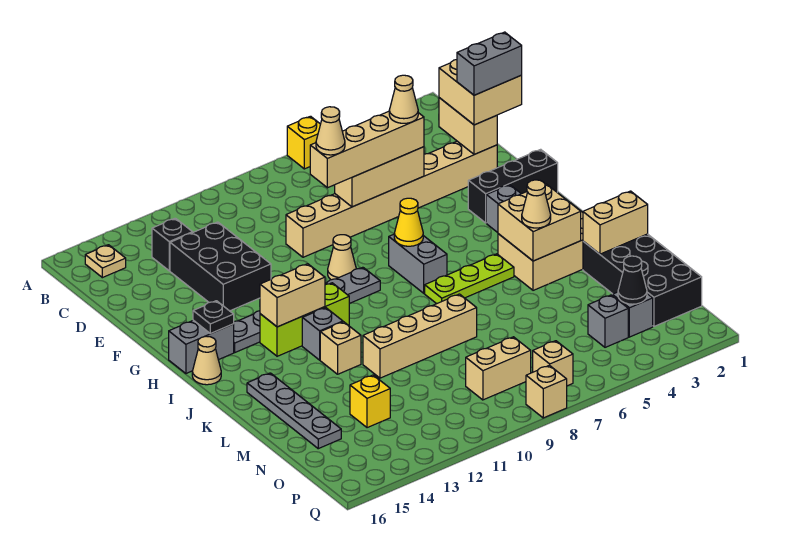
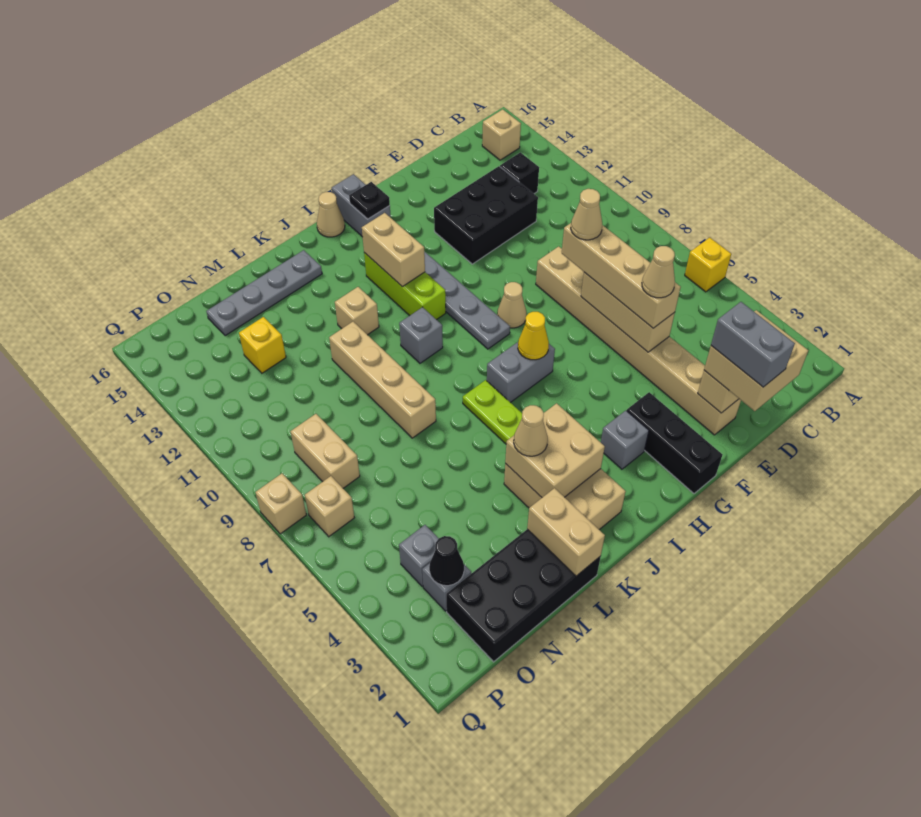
tan 1x1 plate [85,245,126,278] -> tan 1x1 brick [482,109,521,160]
grey 1x1 brick [302,308,343,360] -> grey 1x1 brick moved to [399,307,443,363]

